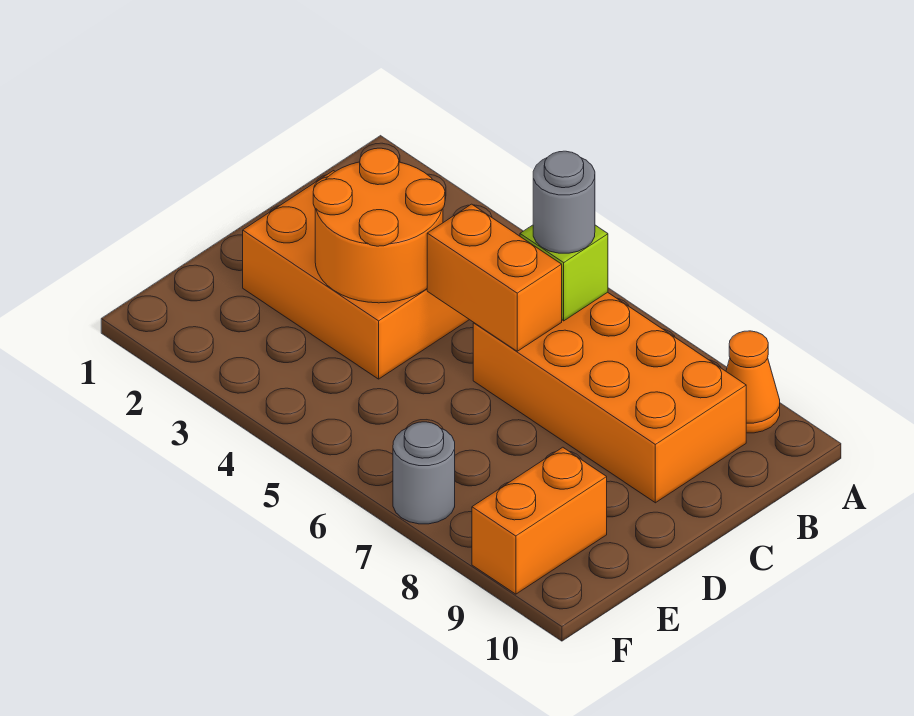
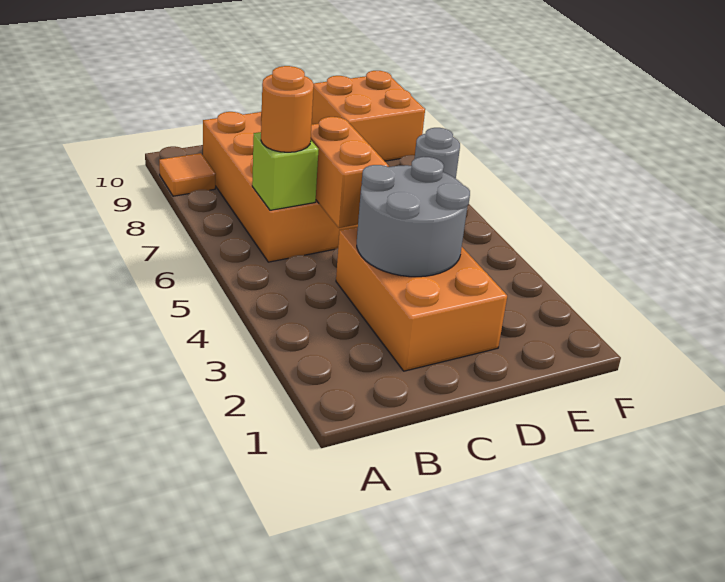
orange 1x1 cone [726,331,780,433] -> orange 1x1 tile [159,153,216,196]
grey 1x1 round brick [533,151,595,253] -> orange 1x1 round brick [261,66,314,152]
orange 2x2 round brick [313,148,445,303] -> grey 2x2 round brick [357,157,470,277]
orange 1x2 brick [472,447,607,594] -> orange 2x2 brick [312,71,425,161]

